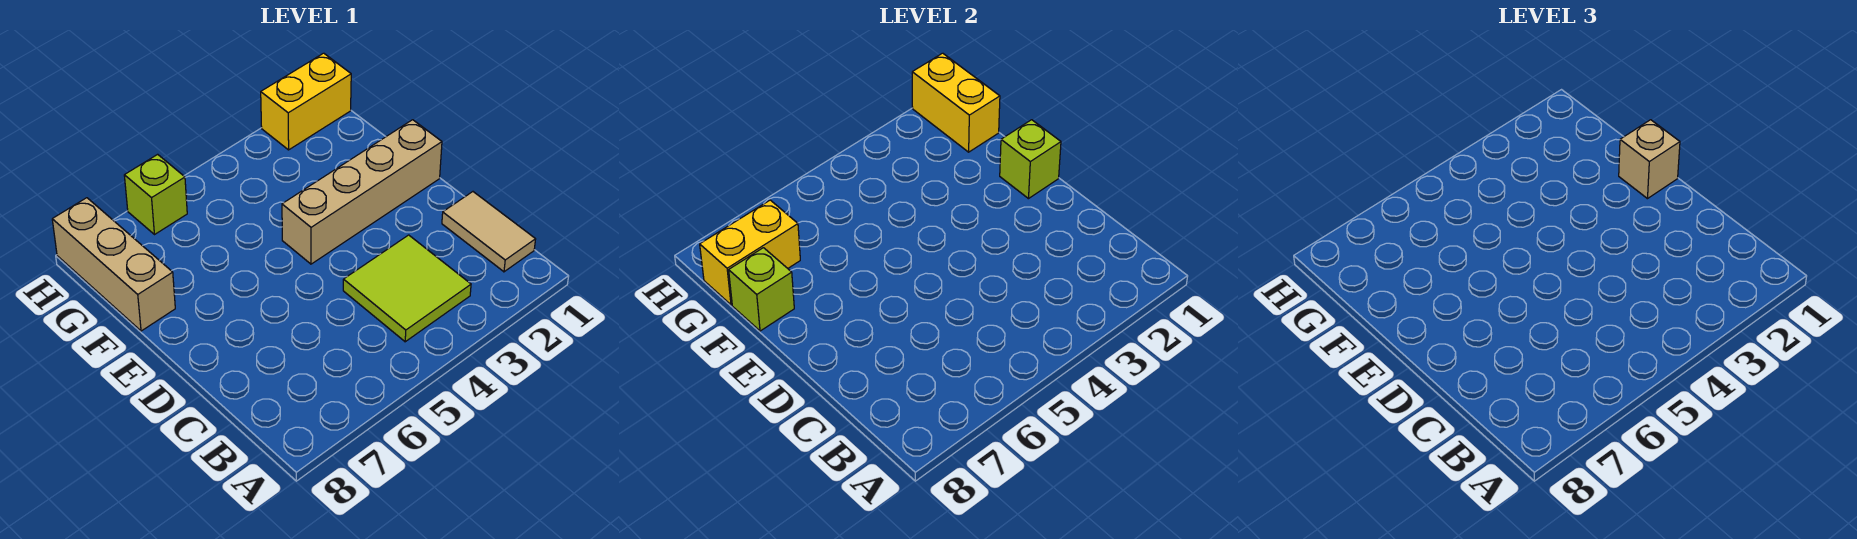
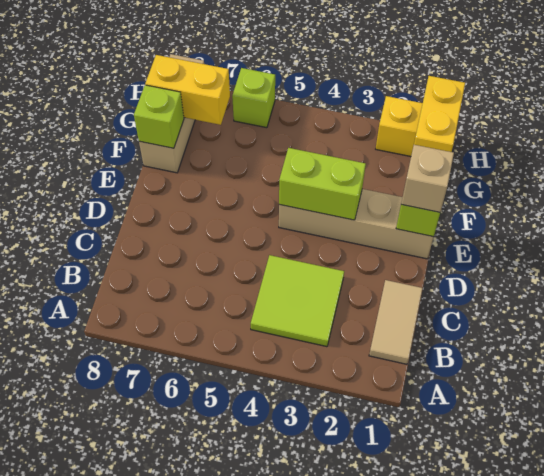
none -> lime 1x2 brick [279,148,366,220]

